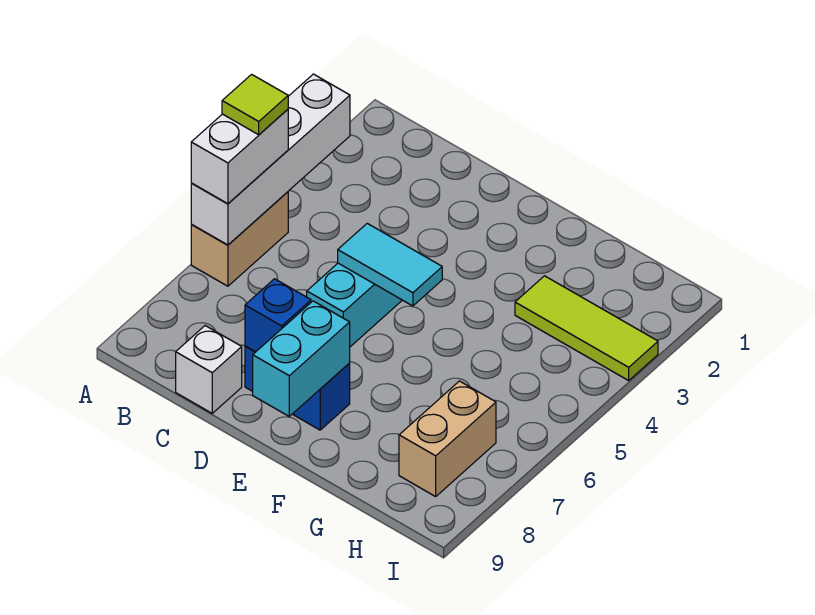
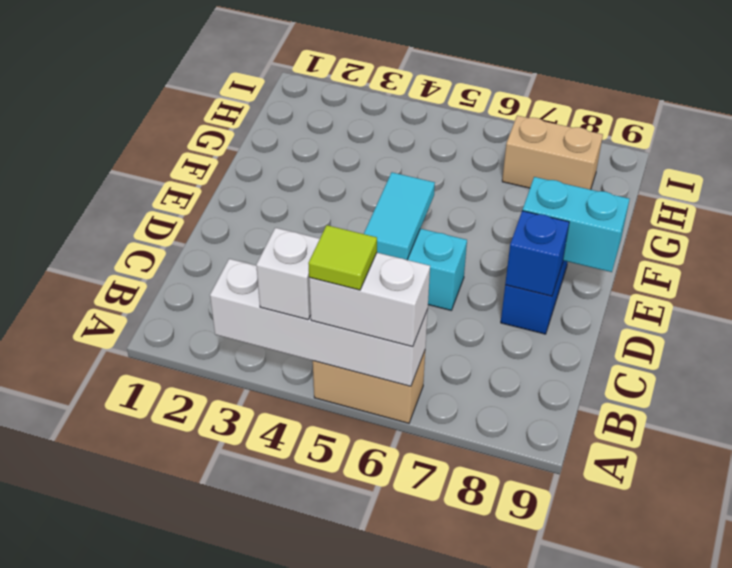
white 1x1 brick [176,326,242,413] -> white 1x1 brick moved to [256,228,320,320]
lime 1x3 tile [515,276,658,380] -> none

